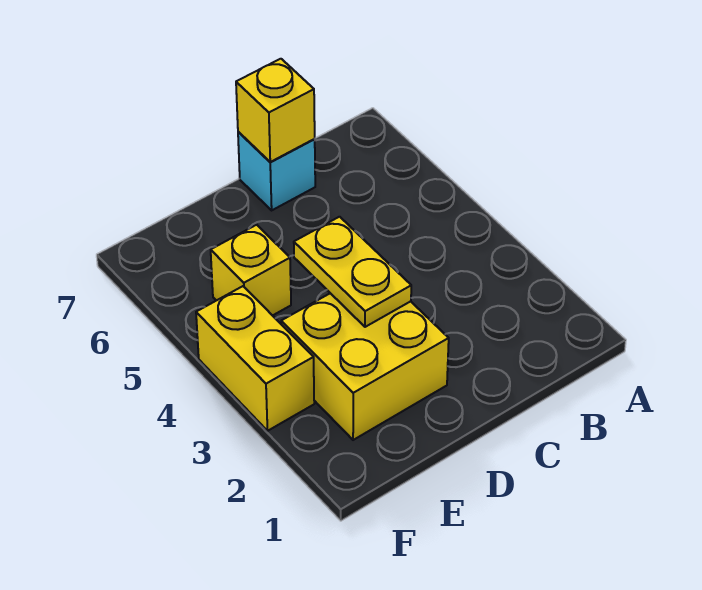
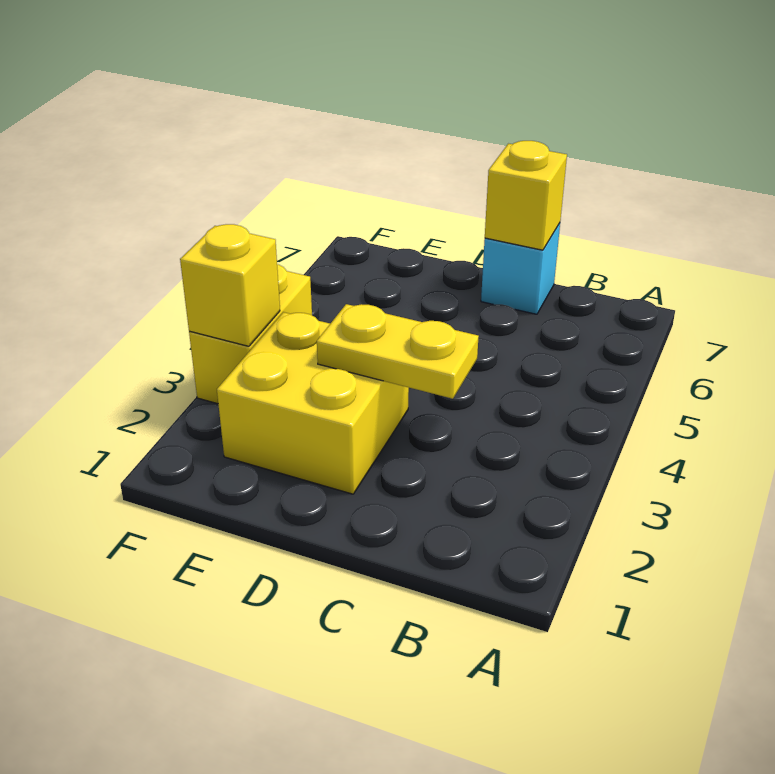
yellow 1x2 plate [294,217,411,327] -> yellow 1x2 plate turned to [317,304,479,399]
yellow 1x1 brick [211,225,291,316] -> yellow 1x1 brick moved to [180,224,280,346]

